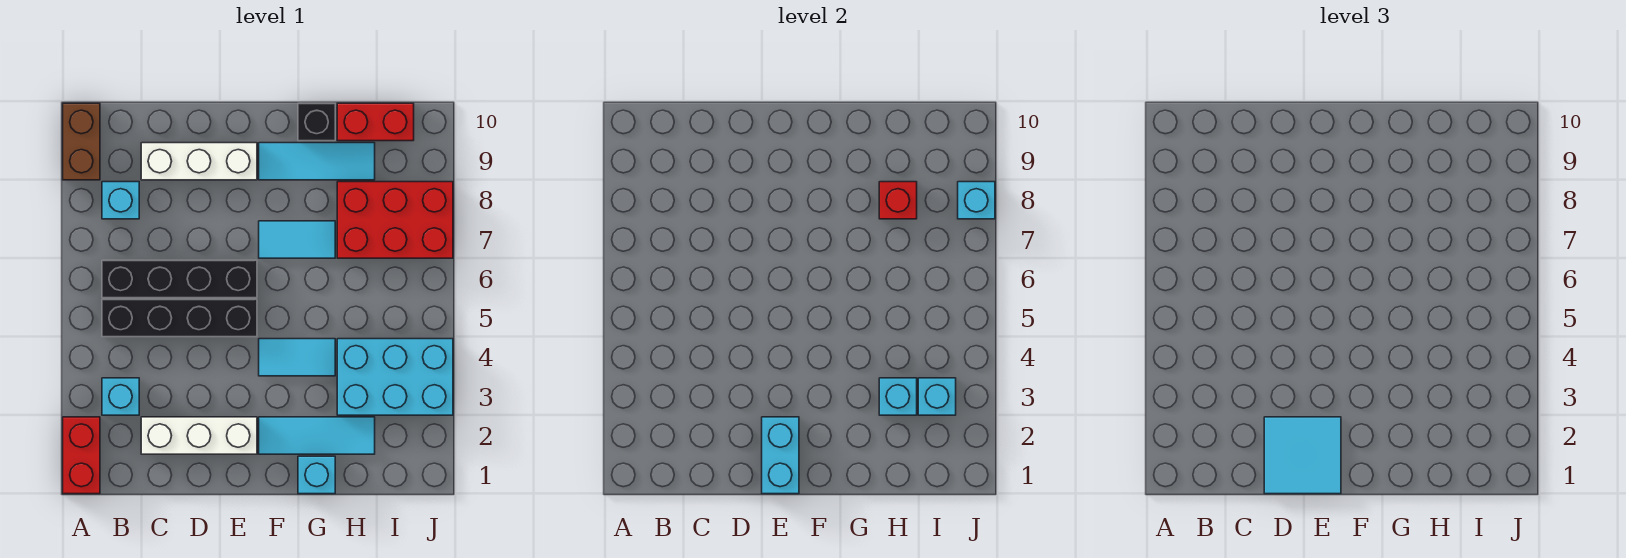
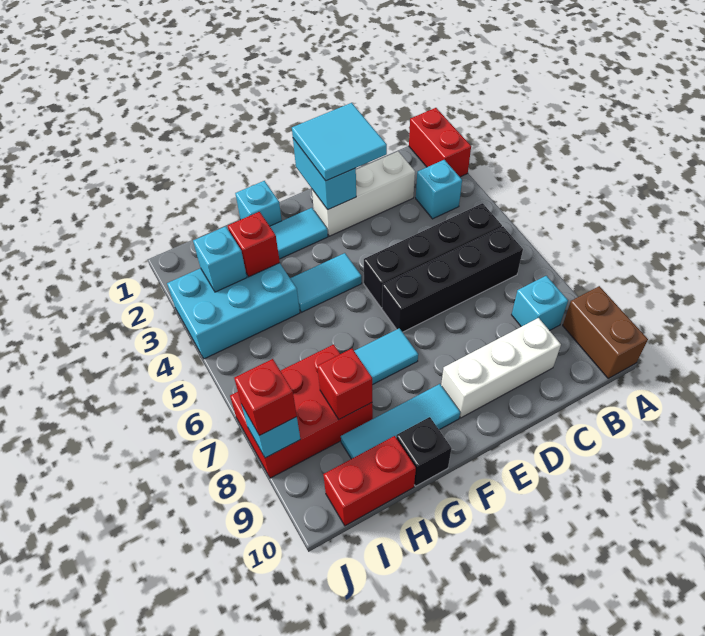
cyan 1x1 brick [879,378,917,415] -> red 1x1 brick [228,212,280,277]
none -> red 1x1 brick [234,359,297,436]

